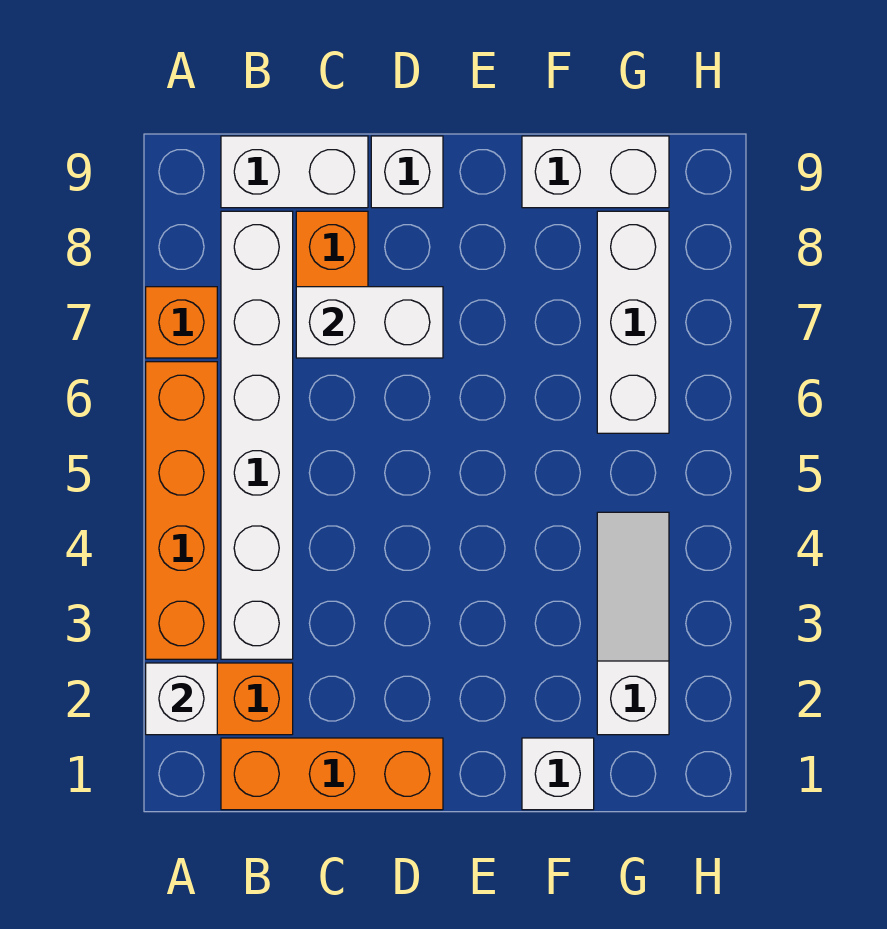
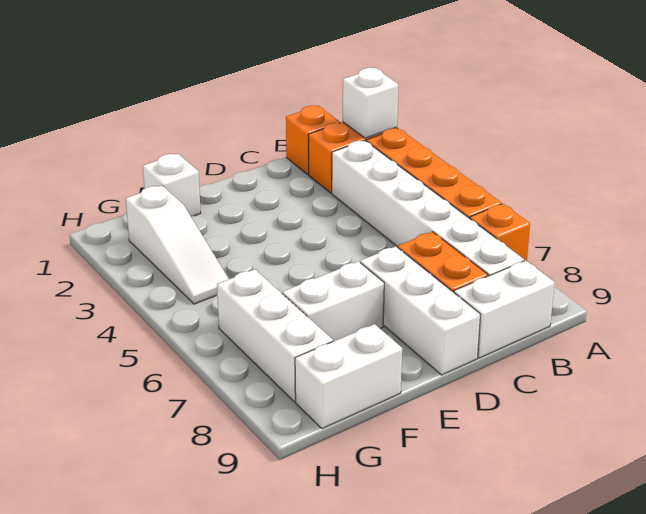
orange 1x3 brick [221,738,443,810] -> orange 1x1 brick [286,106,340,174]
white 1x2 brick [296,287,443,358] -> white 1x2 brick moved to [282,261,384,341]
white 1x1 brick [371,136,443,208] -> white 1x3 brick [360,246,481,375]

